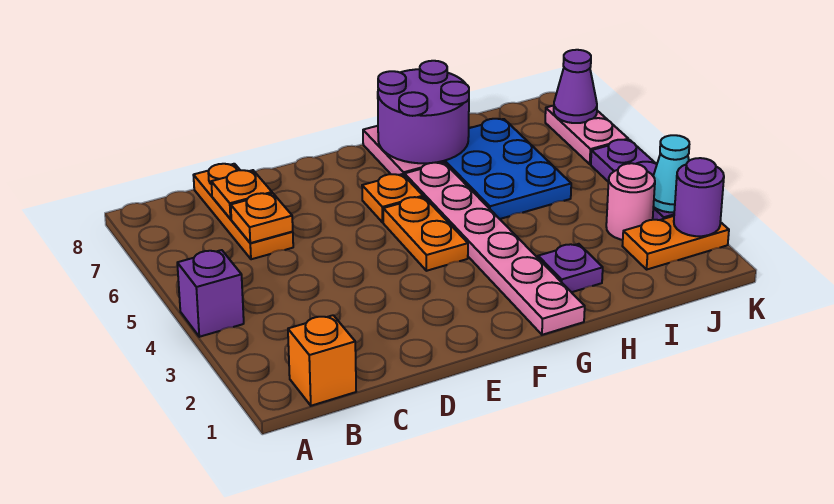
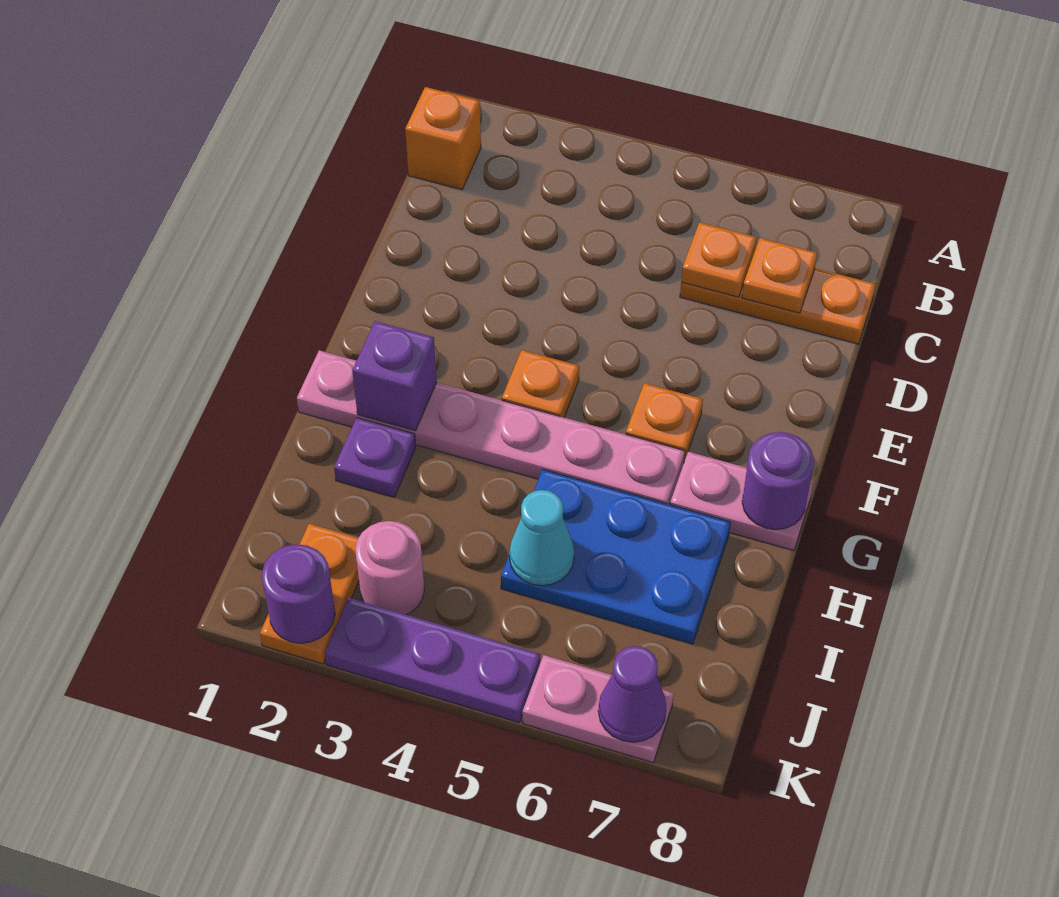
purple 1x1 brick [177,250,244,337] -> purple 1x1 brick moved to [352,321,437,431]
orange 1x2 plate [383,197,468,271] -> orange 1x1 plate [502,350,579,417]
purple 2x2 round brick [378,61,469,163] -> purple 1x1 round brick [742,432,814,530]
cyan 1x1 cone [653,135,689,212] -> cyan 1x1 cone moved to [509,490,574,586]

